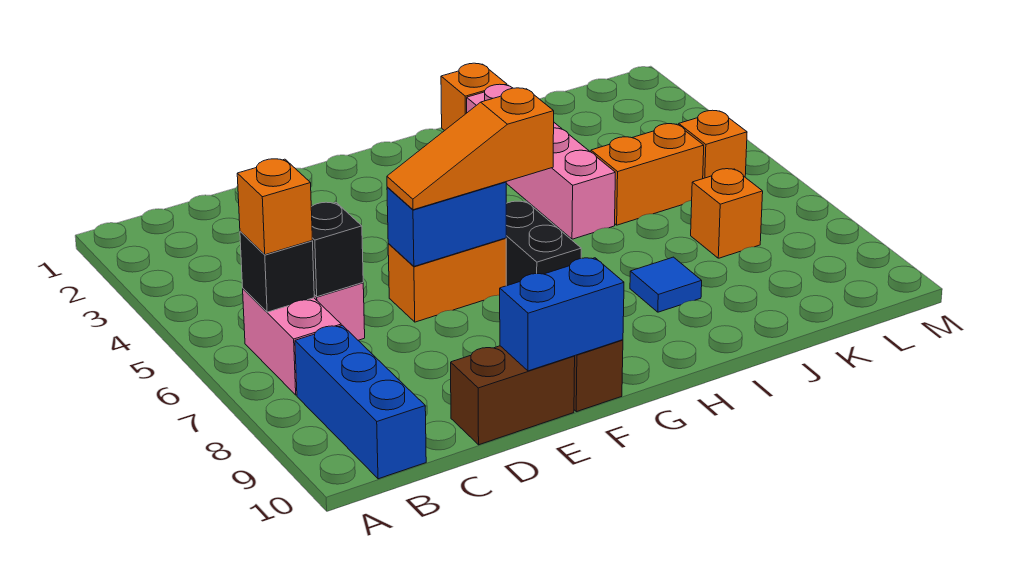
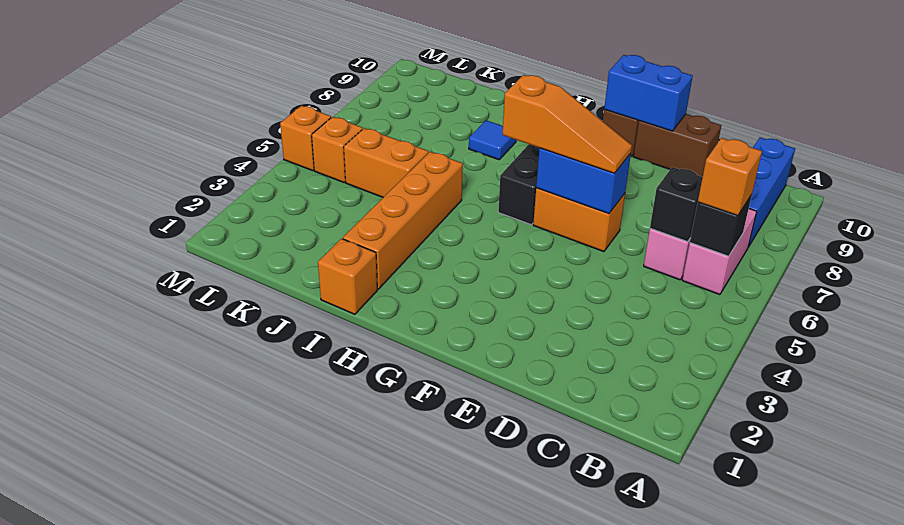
pink 1x4 brick [467,84,615,239] -> orange 1x4 brick [343,152,463,289]
orange 1x1 brick [691,169,763,258] -> orange 1x1 brick moved to [280,106,331,171]

